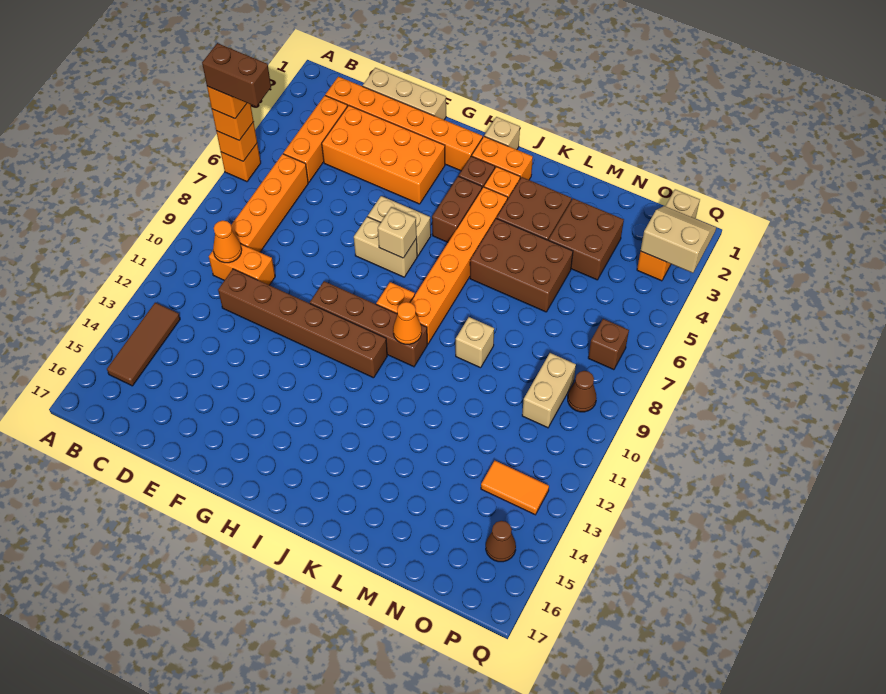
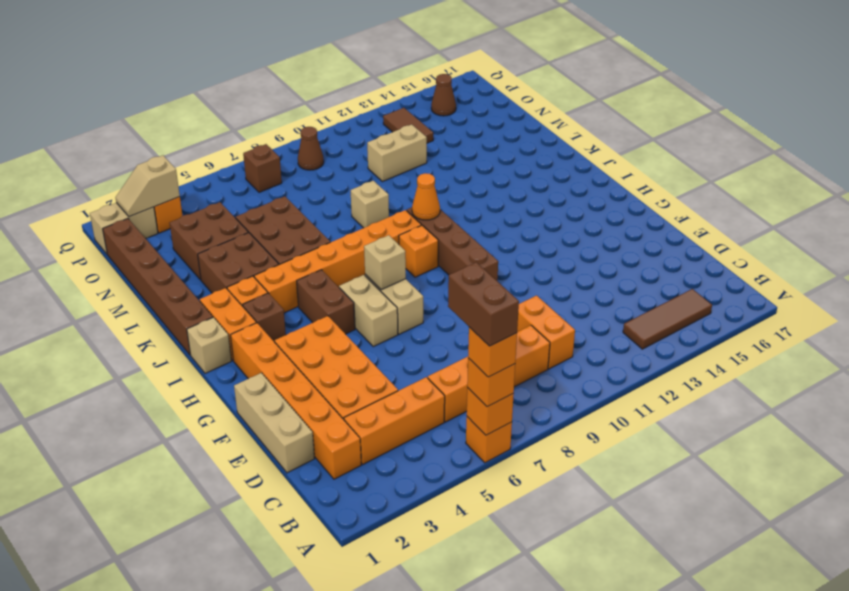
orange 1x1 cone [213,221,242,263] -> none
brown 1x6 brick [218,269,387,378] -> brown 1x6 brick moved to [103,219,213,355]
brown 1x2 brick [432,176,482,242] -> brown 1x2 brick turned to [297,270,355,334]
tan 1x2 brick [522,353,576,428] -> tan 1x2 brick moved to [367,124,427,182]
orange 1x2 tile [481,461,549,515] -> brown 1x2 tile [383,108,433,143]
tan 2x2 slope [641,206,716,273] -> tan 1x2 slope [115,155,180,217]

